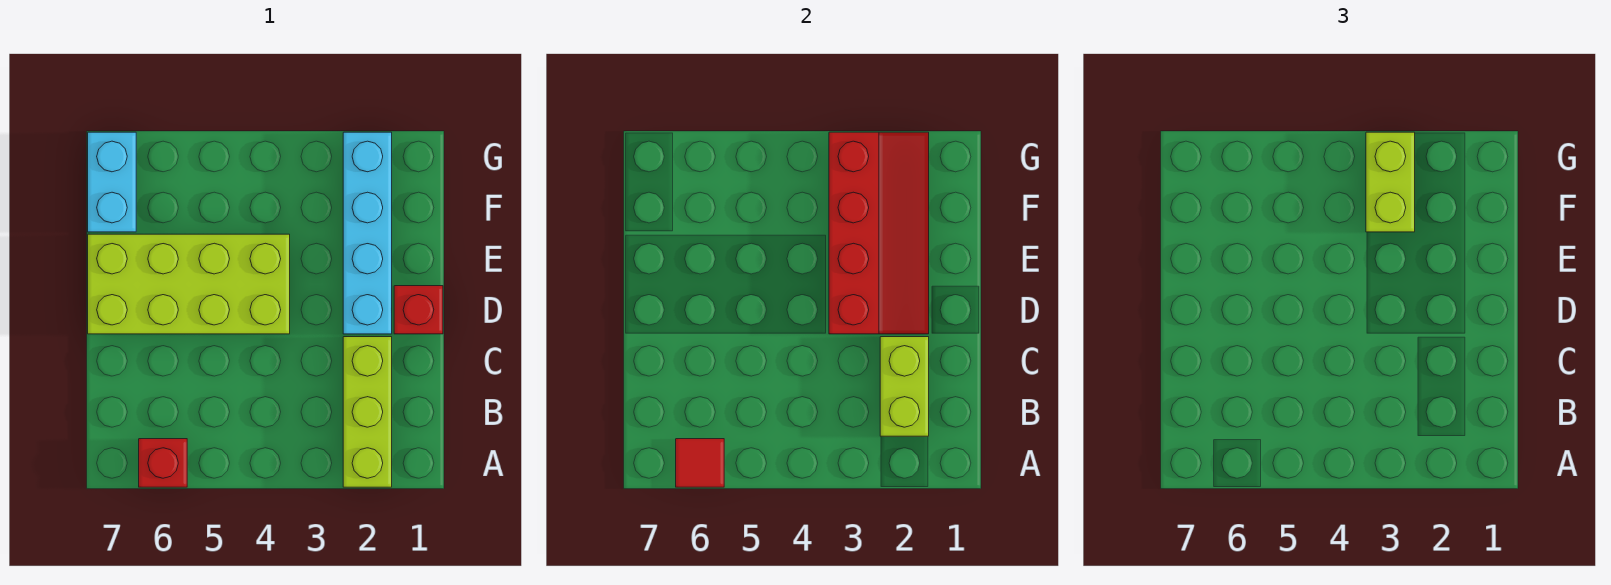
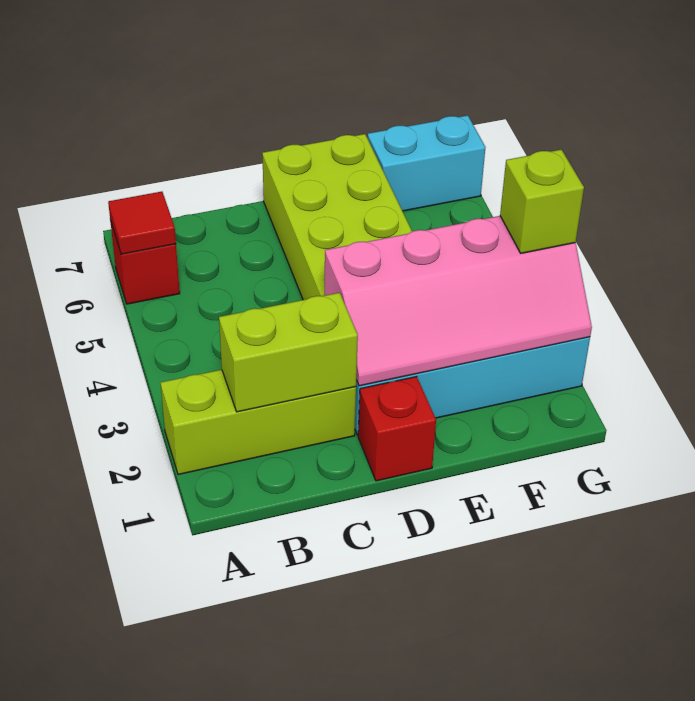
red 2x4 slope [829,132,929,334] -> pink 2x4 slope [324,216,592,386]
lime 1x2 brick [1366,132,1415,232] -> lime 1x1 brick [500,150,584,253]

